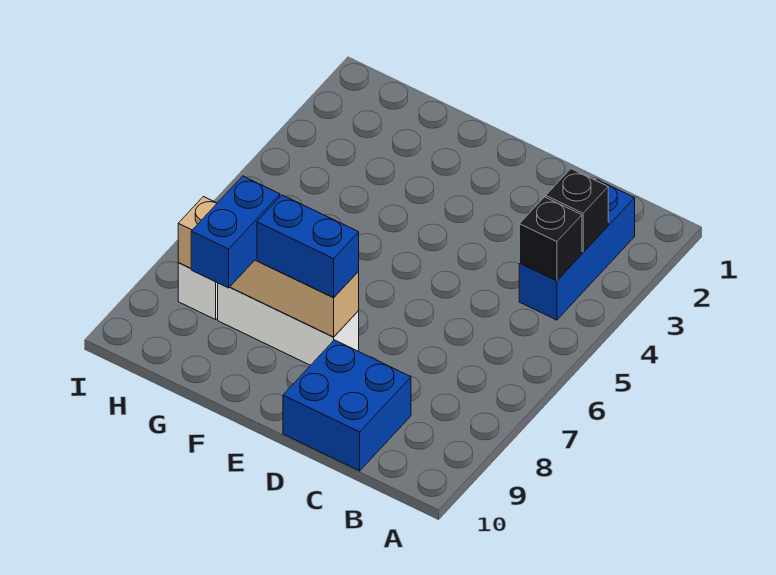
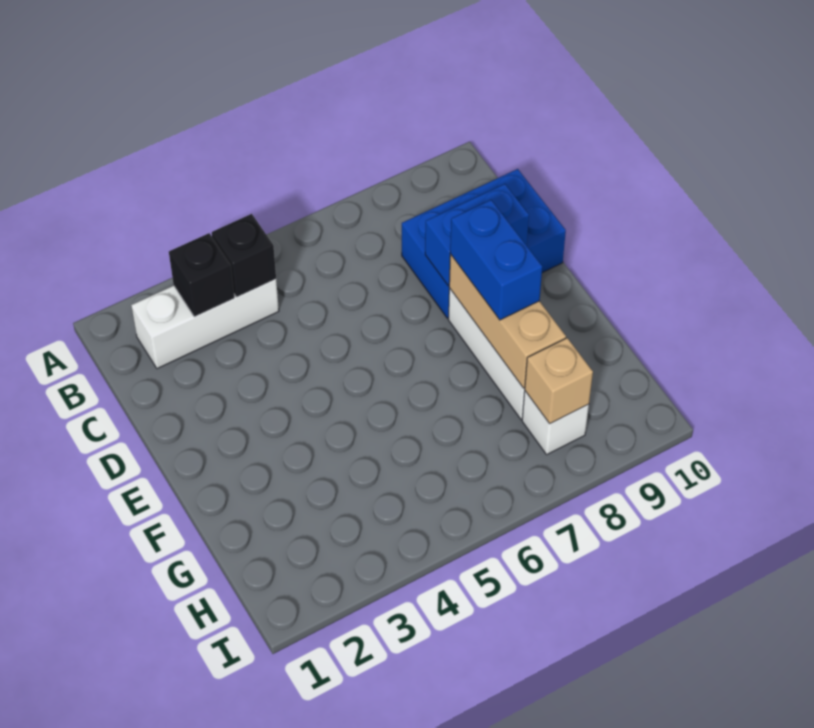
blue 1x3 brick [519,180,635,320] -> white 1x3 brick [131,279,279,369]
blue 2x2 brick [283,340,411,471] -> blue 2x3 brick [402,169,566,318]
blue 1x2 brick [191,176,280,288] -> blue 1x2 brick moved to [425,184,529,286]

